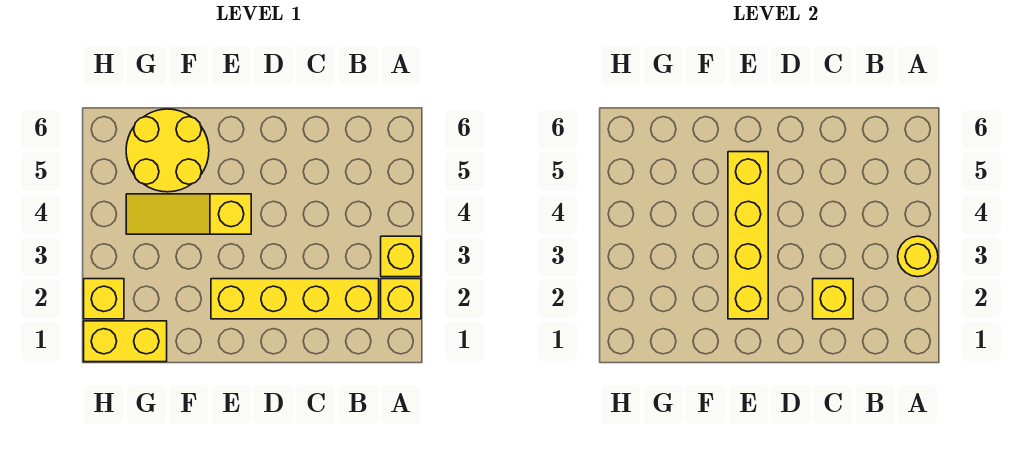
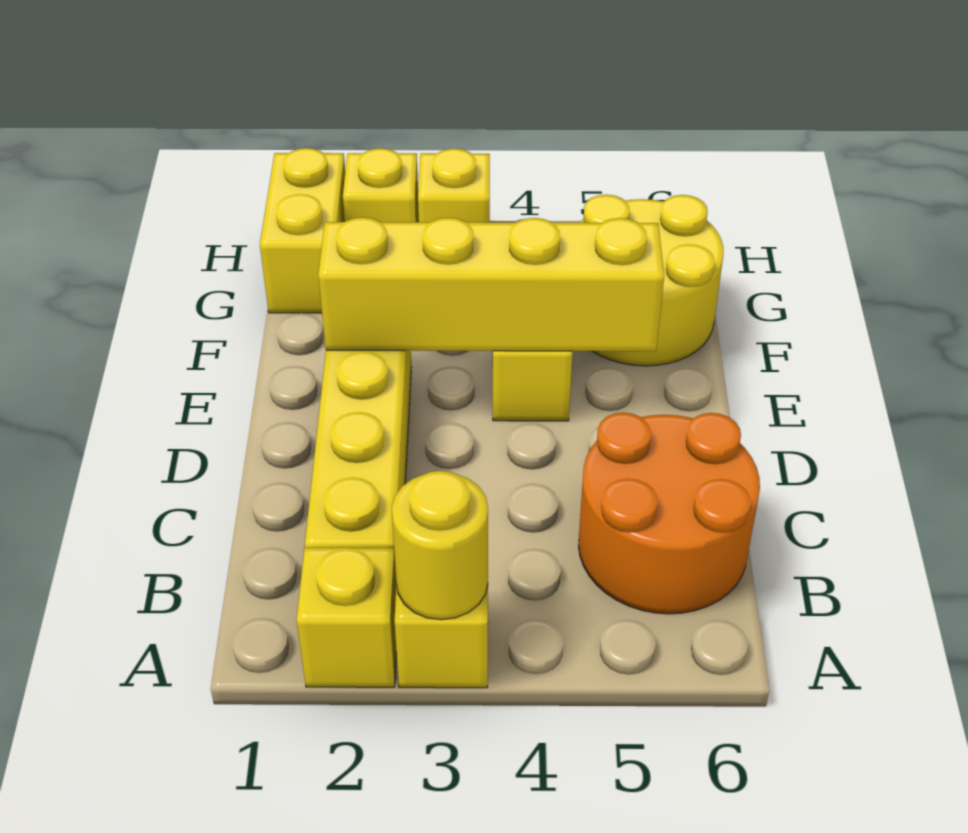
none -> orange 2x2 round brick [579,413,760,614]
yellow 1x1 brick [813,279,853,319] -> yellow 1x1 brick moved to [418,149,490,223]

